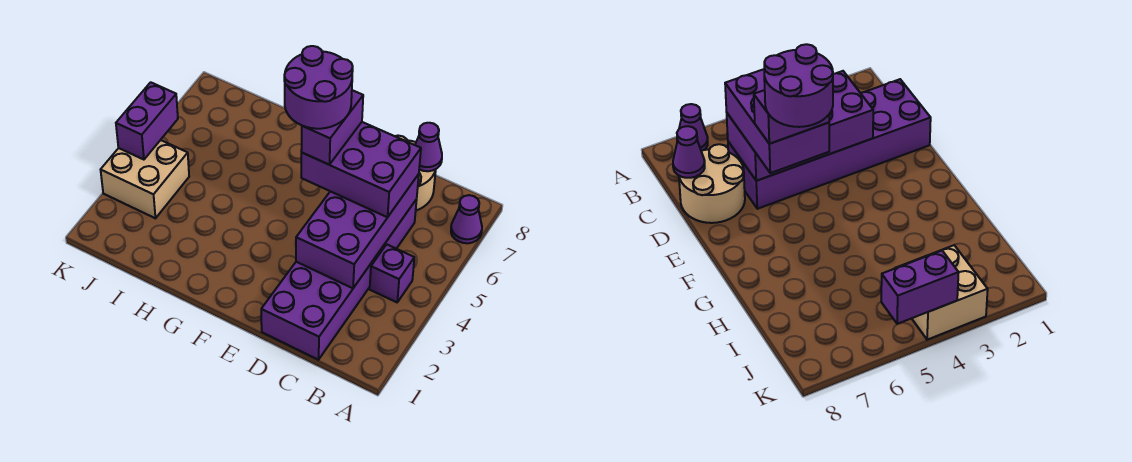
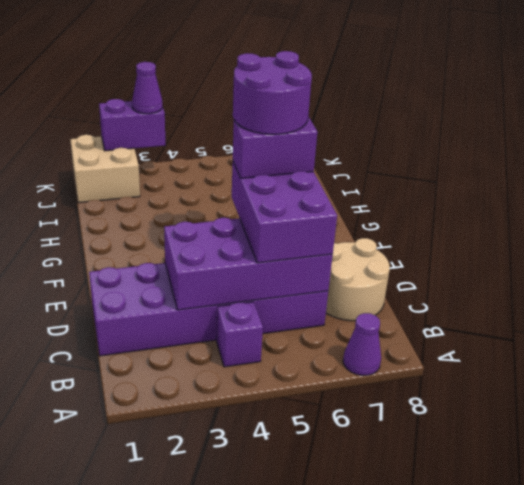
purple 1x1 cone [415,123,442,171] -> purple 1x1 cone moved to [132,62,162,114]
tan 2x2 brick [101,140,189,218] -> tan 2x2 brick moved to [70,135,140,203]
purple 1x2 brick [116,82,178,160] -> purple 1x2 brick moved to [99,99,165,151]

